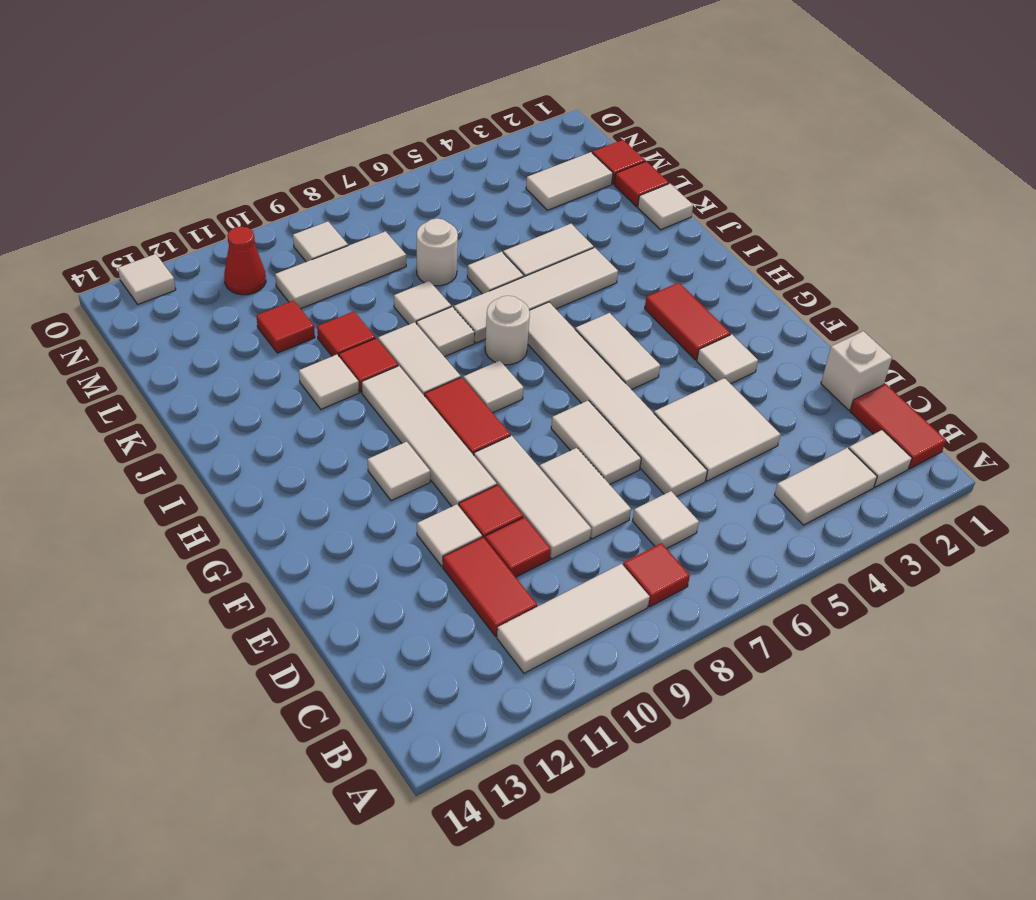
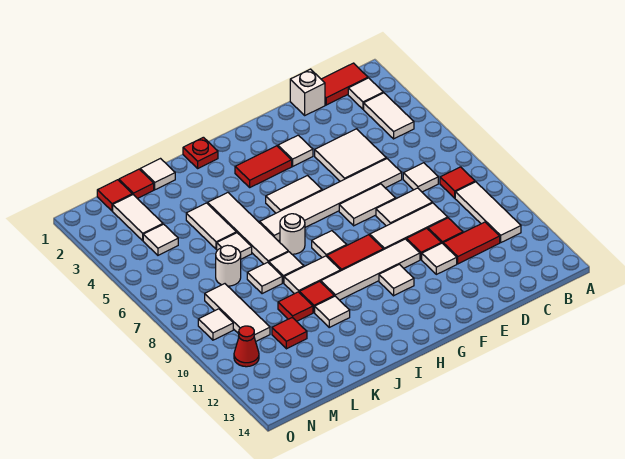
none -> red 1x1 plate [183,137,218,168]
white 1x1 tile [118,254,176,304] -> white 1x1 tile moved to [143,224,178,255]

